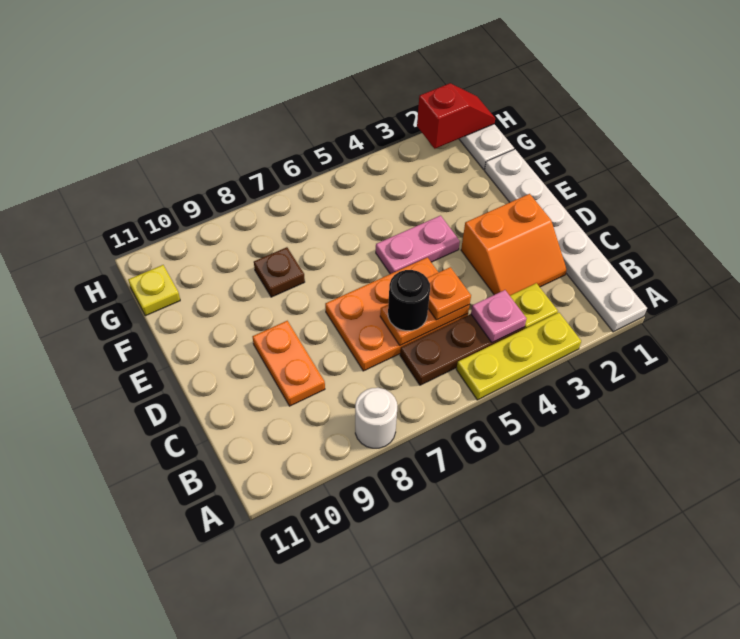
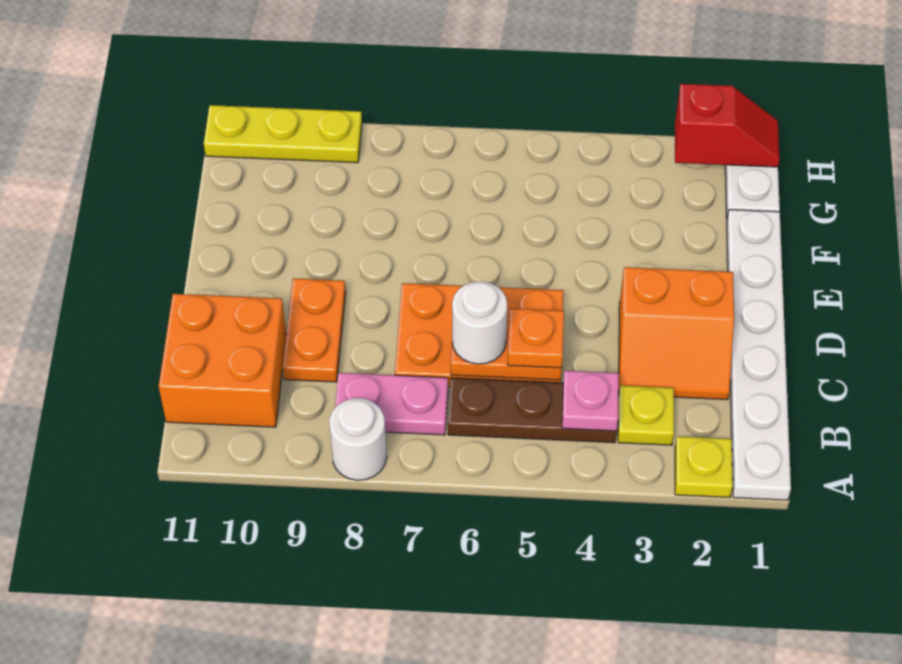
yellow 1x3 plate [456,313,581,400] -> yellow 1x3 plate moved to [204,105,362,163]
none -> orange 2x2 brick [159,294,286,427]
black 1x1 round brick [388,270,430,331] -> white 1x1 round brick [452,281,507,364]
pink 1x2 plate [376,216,460,274] -> pink 1x2 plate moved to [335,373,448,435]
brown 1x1 plate [254,247,305,297] -> none
yellow 1x1 plate [128,265,180,316] -> yellow 1x1 plate moved to [675,436,733,497]

